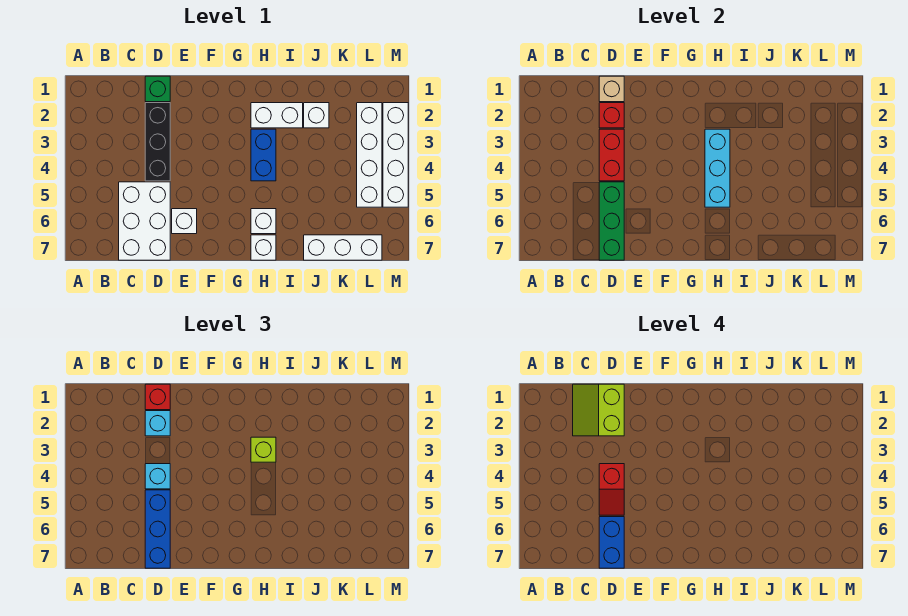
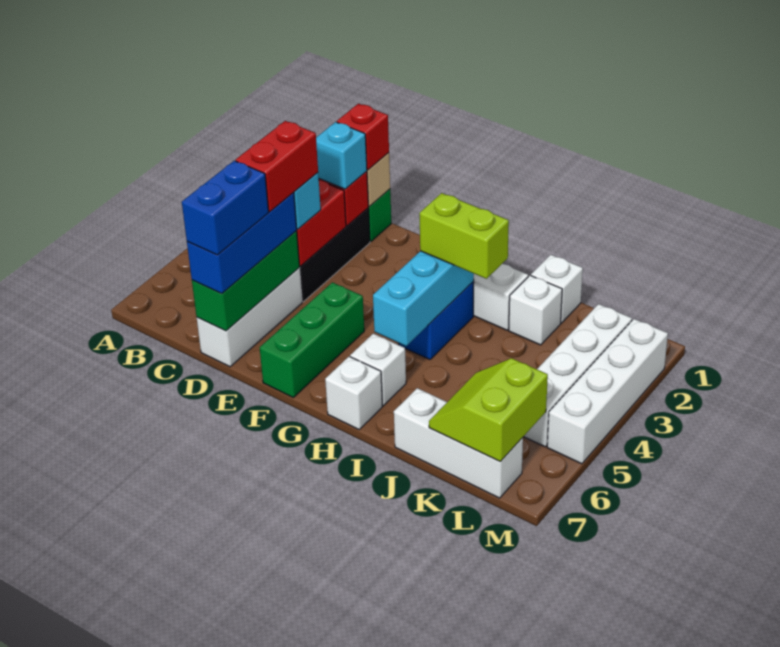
lime 2x2 slope [573,384,624,436] -> lime 2x2 slope moved to [429,358,548,462]
white 2x3 brick [119,182,170,260] -> white 1x3 brick [197,268,302,367]
red 1x2 slope [599,464,624,515] -> red 1x2 brick [236,121,318,212]
white 1x1 brick [172,209,197,234] -> white 1x1 brick moved to [531,255,583,323]
none -> green 1x3 brick [260,282,364,397]
lime 1x1 brick [251,437,276,462] -> lime 1x2 brick [420,193,509,279]

